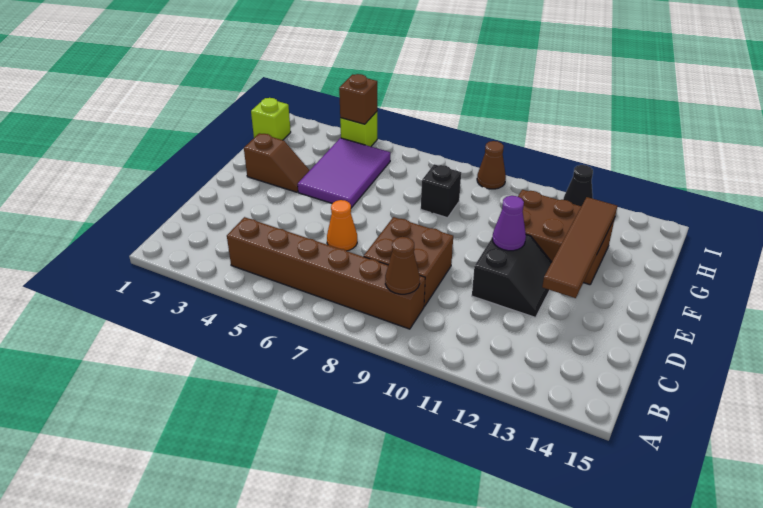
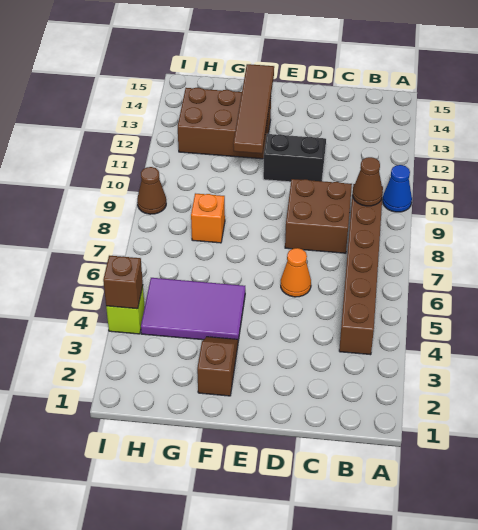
none -> blue 1x1 cone [383,165,412,212]
brown 1x4 tile [542,197,617,298] -> brown 1x4 tile turned to [233,64,274,154]
purple 1x1 cone [492,196,526,251] -> none
brown 2x3 brick [518,190,615,285] -> brown 2x3 brick turned to [178,88,271,159]
black 1x1 brick [421,164,461,218] -> orange 1x1 brick [191,193,225,243]
lime 1x1 brick [251,98,291,140] -> none
black 1x1 cone [563,165,593,206] -> none

